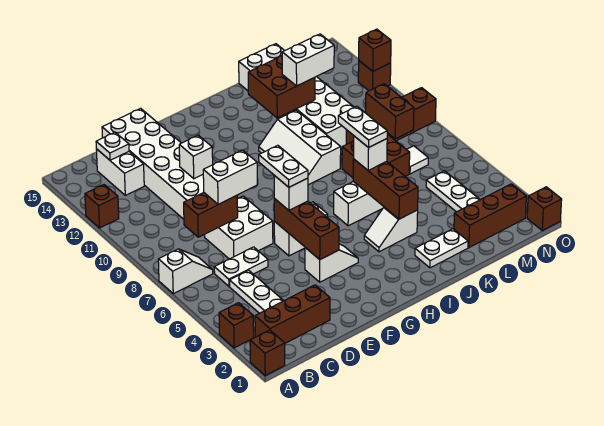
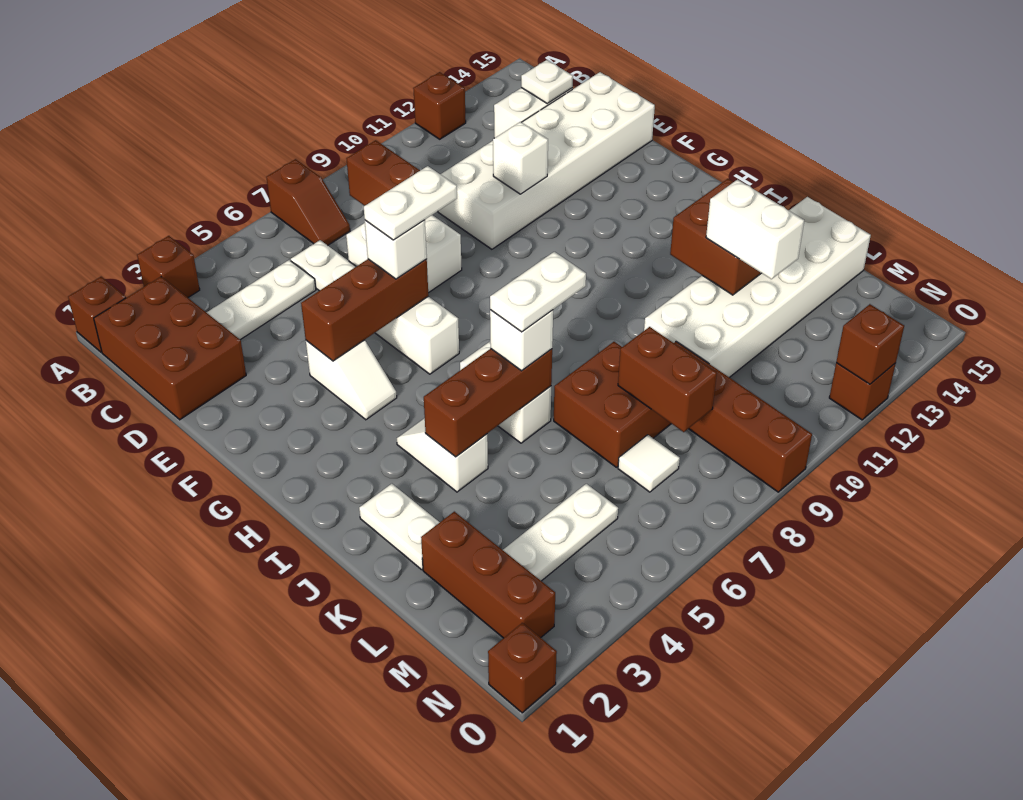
white 1x2 slope [158,249,213,294] -> brown 1x2 slope [266,159,350,245]
brown 1x3 brick [255,285,330,343] -> brown 2x3 brick [94,277,246,420]
white 1x2 brick [203,150,257,204] -> none
white 2x3 slope [259,110,341,185] -> none
brown 1x2 brick [366,84,414,139] -> brown 1x2 brick turned to [618,327,717,432]

